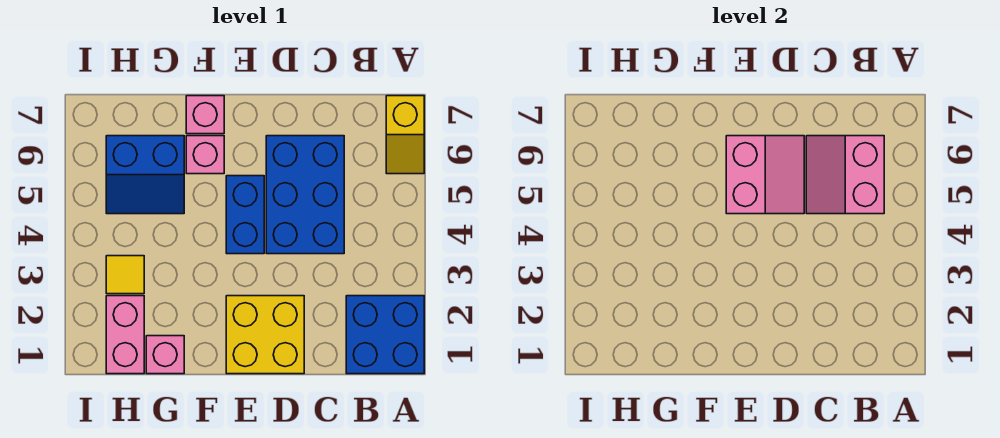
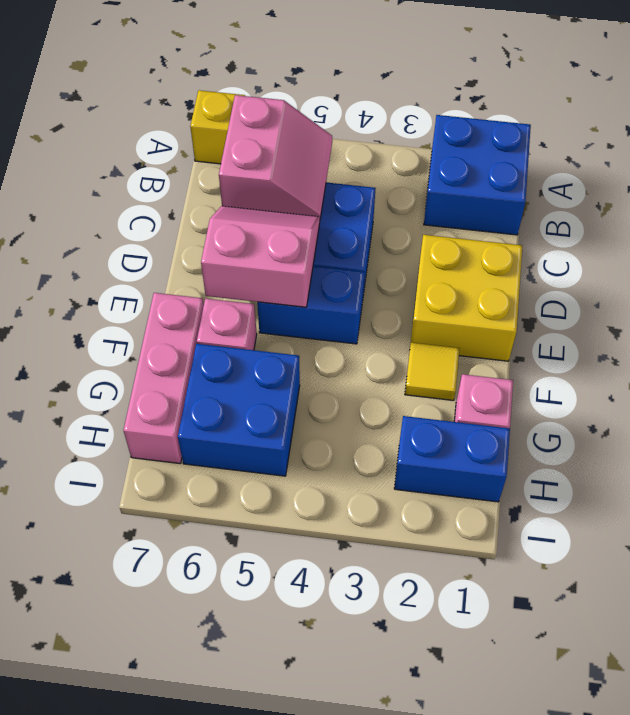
pink 2x2 slope [806,136,884,214] -> pink 2x2 slope turned to [219,95,332,218]
pink 1x1 brick [186,96,224,134] -> pink 1x3 brick [123,293,204,464]
blue 2x2 slope [106,136,184,214] -> blue 2x2 brick [178,344,300,476]
pink 1x2 brick [106,296,144,374] -> blue 1x2 brick [394,416,510,502]
yellow 1x1 tile [106,256,144,294] -> yellow 1x1 tile moved to [405,343,460,400]

